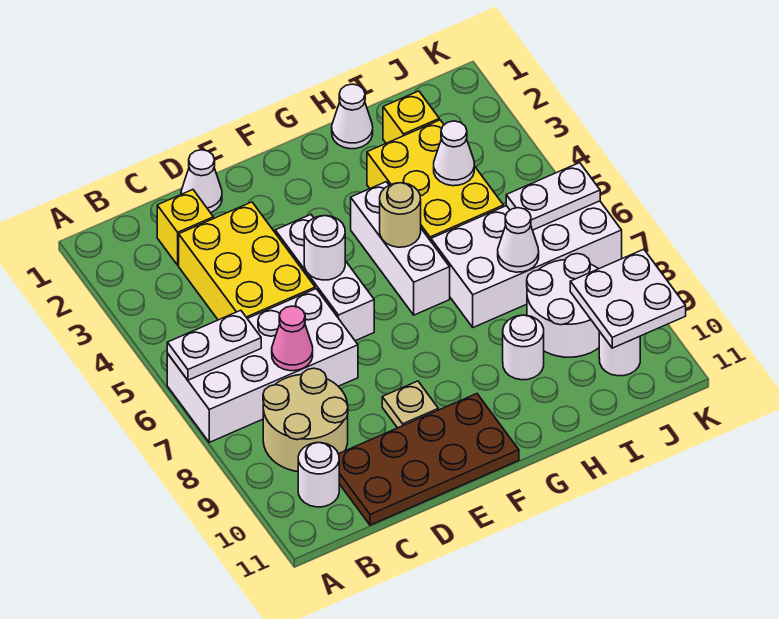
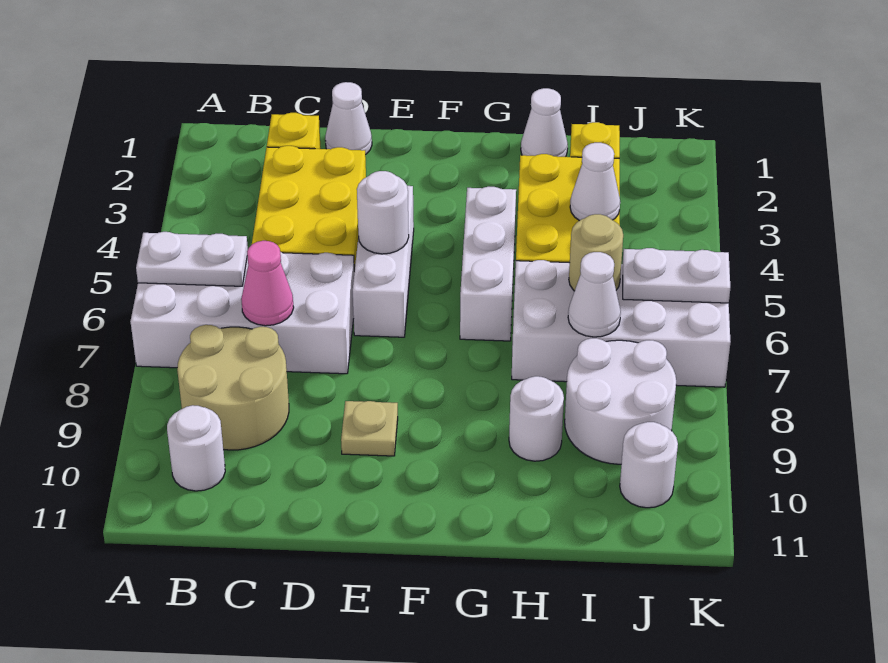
brown 2x4 plate [339,394,519,525] -> none
tan 1x1 round brick [380,183,421,247] -> tan 1x1 round brick moved to [569,214,623,291]
white 2x2 plate [570,249,686,348] -> none

